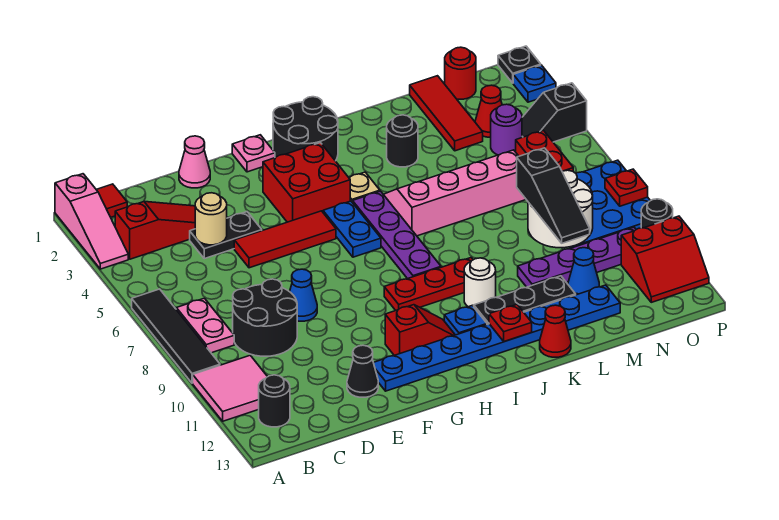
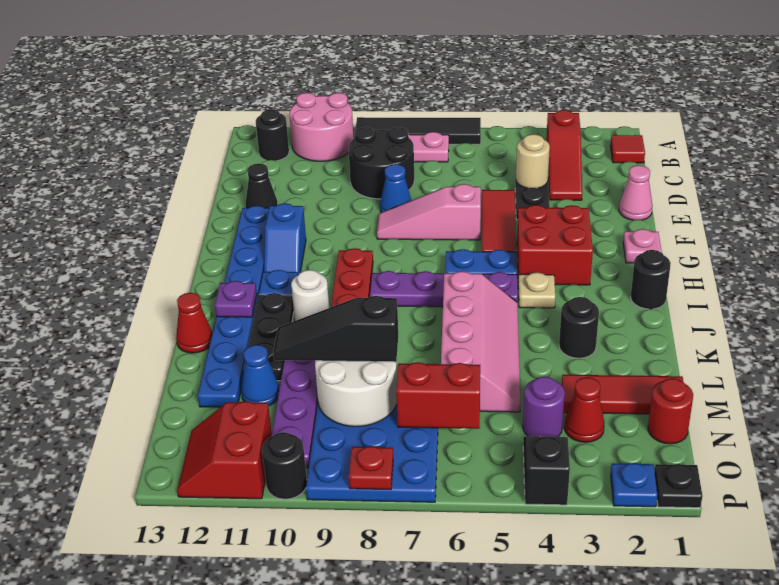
pink 1x3 slope [55,174,128,269] -> pink 1x3 slope moved to [377,184,481,240]
pink 2x2 tile [193,355,267,421] -> pink 2x2 round brick [289,93,354,161]
red 1x2 slope [385,305,455,355] -> blue 1x2 slope [264,203,306,275]
black 2x2 round brick [273,97,338,161] -> black 1x1 round brick [631,250,671,309]
red 1x1 plate [489,305,532,342] -> purple 1x1 plate [215,281,257,317]

